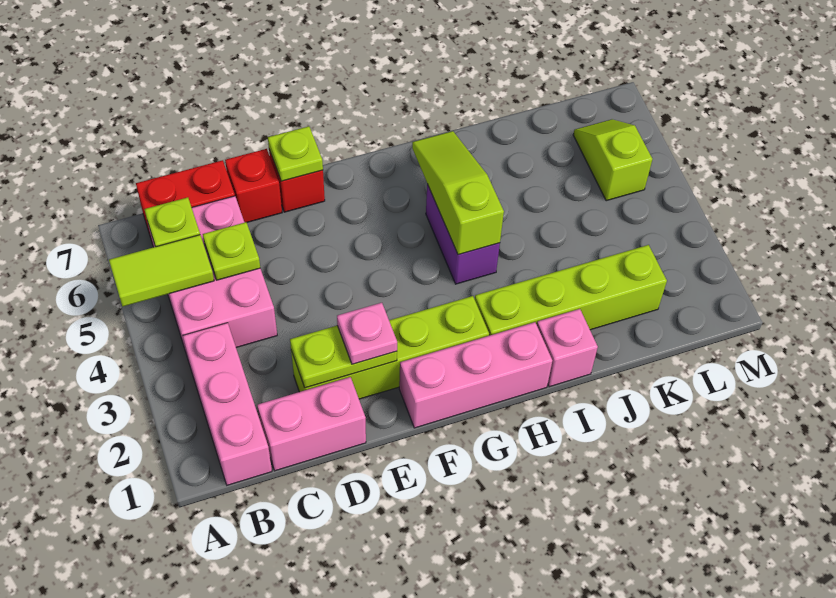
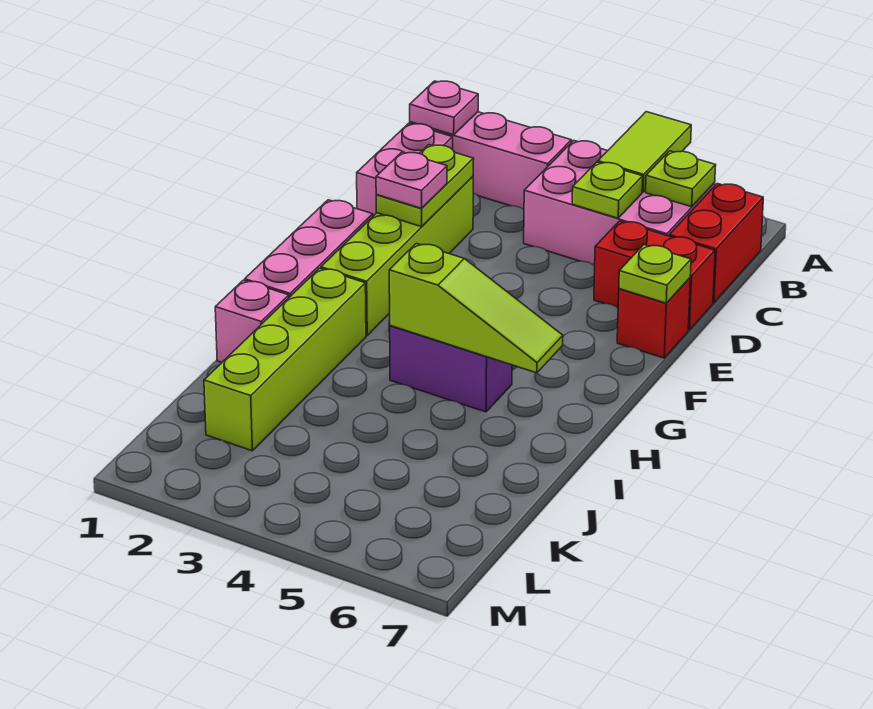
none -> pink 1x1 plate [410,81,478,135]
red 1x1 brick [225,149,282,222] -> red 1x2 brick [594,221,715,330]
lime 1x2 slope [573,119,652,201] -> none

